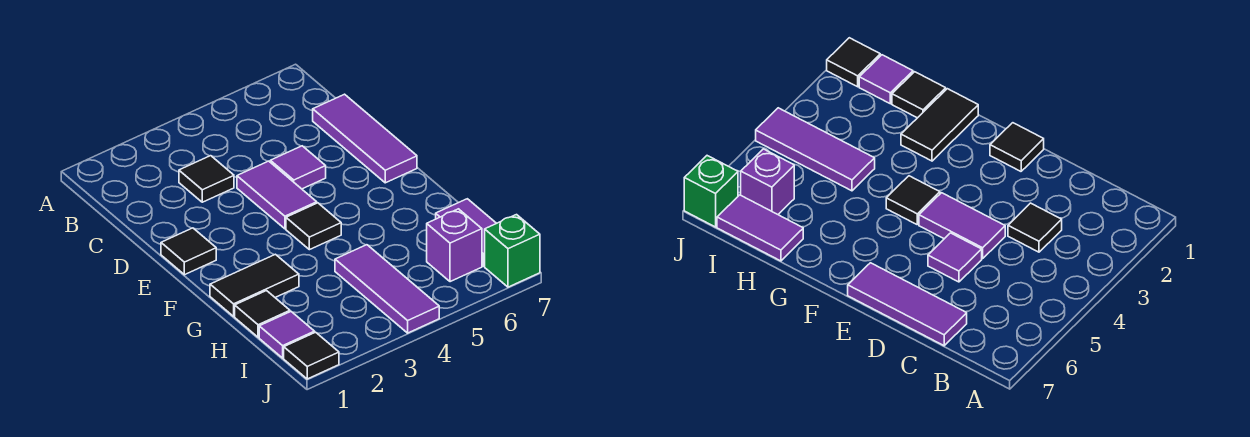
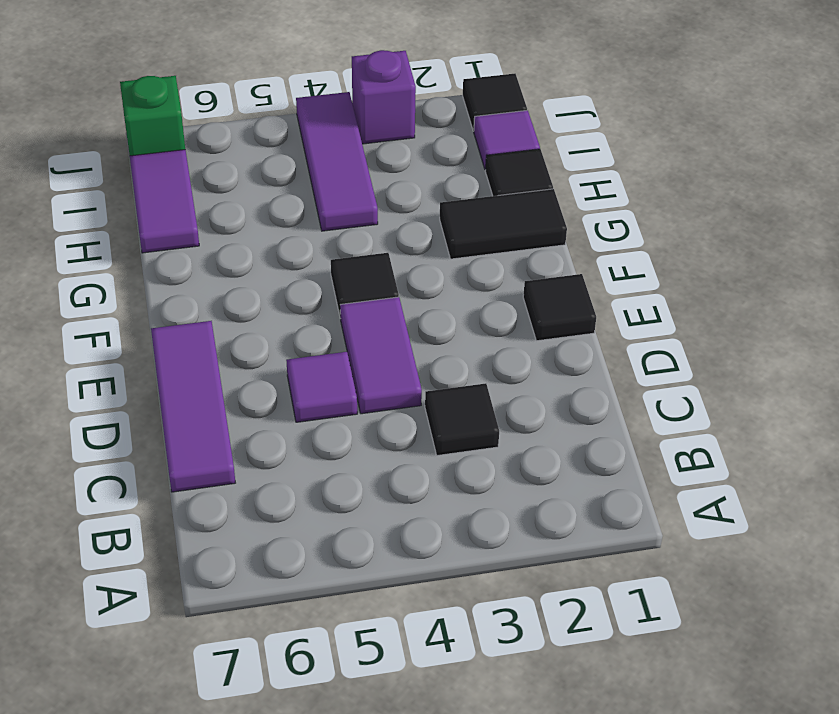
purple 1x1 brick [427,209,482,282] -> purple 1x1 brick moved to [352,50,416,144]

